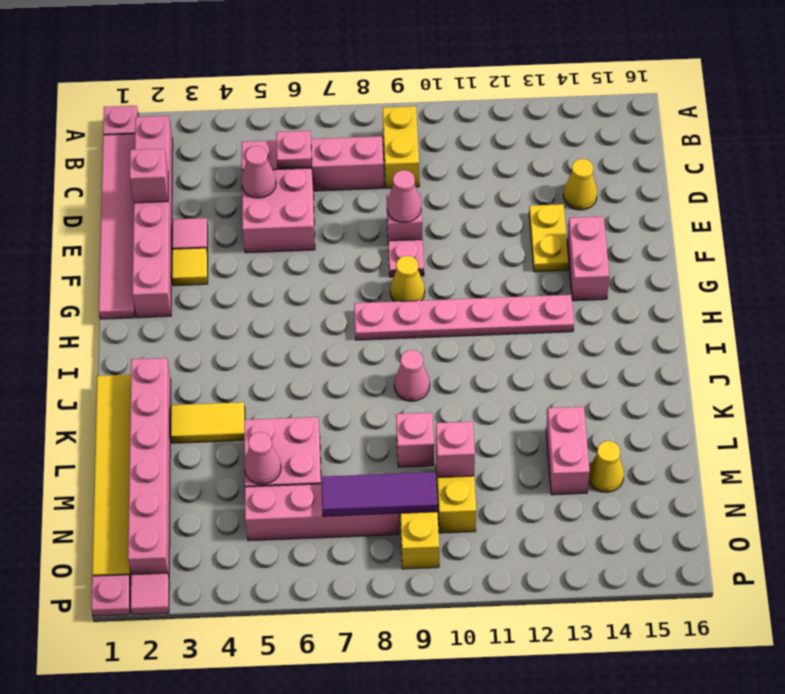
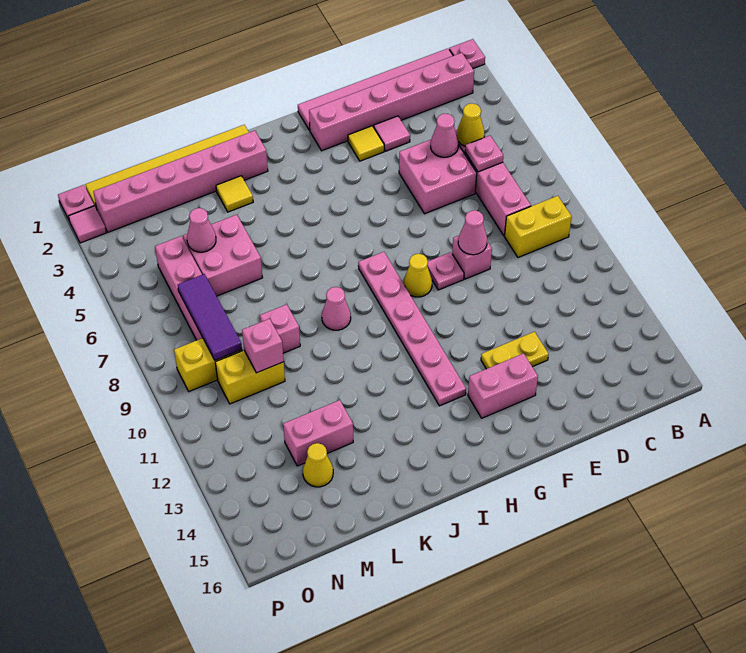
pink 1x1 brick [130,149,168,203] -> none
yellow 1x1 cone [563,159,597,210] -> yellow 1x1 cone moved to [457,103,484,146]
yellow 1x2 tile [171,402,245,443] -> yellow 1x1 tile [216,176,253,212]

